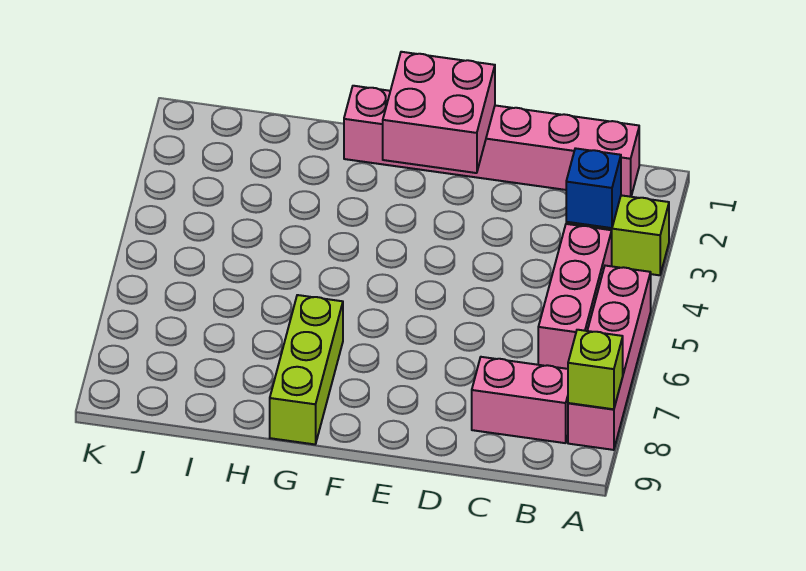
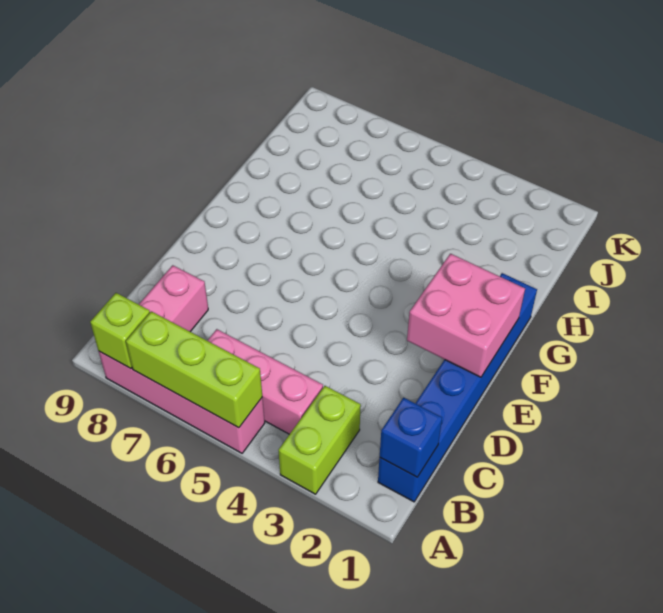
pink 1x6 brick [344,86,639,197] -> blue 1x6 brick [378,273,537,502]
blue 1x1 brick [566,148,621,228] -> blue 1x1 brick moved to [380,398,442,477]
lime 1x3 brick [270,295,343,444] -> lime 1x3 brick moved to [126,311,262,428]

